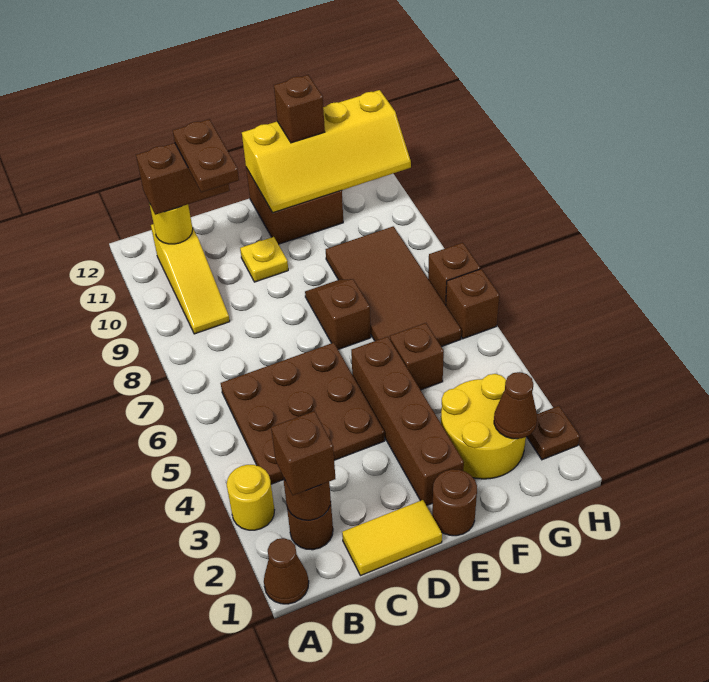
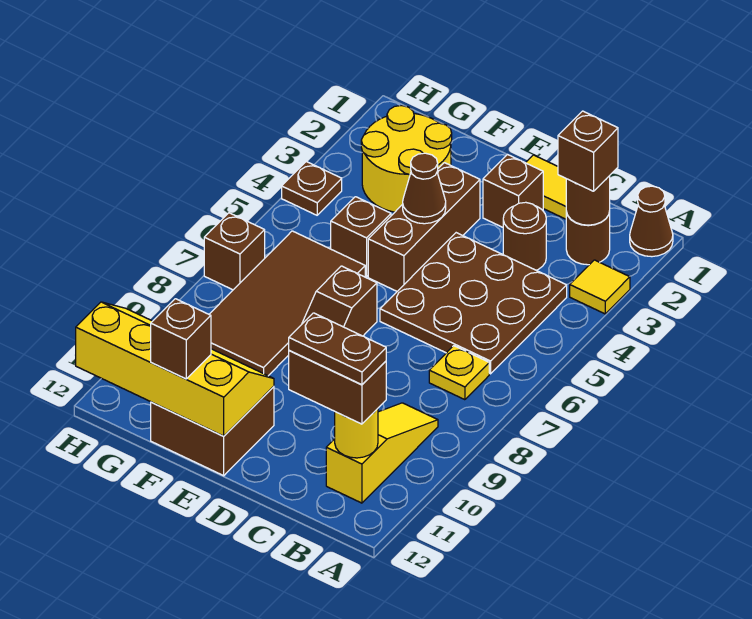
yellow 1x1 round brick [227,465,274,530] -> yellow 1x1 tile [570,260,630,314]
brown 1x2 plate [173,119,239,192] -> brown 1x2 plate turned to [289,313,386,385]
yellow 1x1 plate [240,237,288,282] -> yellow 1x1 plate moved to [429,346,489,400]
brown 1x1 round brick [432,469,477,536] -> brown 1x1 round brick moved to [503,202,546,270]
brown 1x4 brick [351,337,464,506] -> brown 1x3 brick [368,163,480,291]
brown 1x1 cone [494,372,537,439] -> brown 1x1 cone moved to [403,153,446,224]
brown 1x1 plate [527,406,580,460] -> brown 1x1 plate moved to [282,162,342,215]
brown 1x1 brick [446,269,499,339] -> brown 1x1 brick moved to [483,154,543,227]

